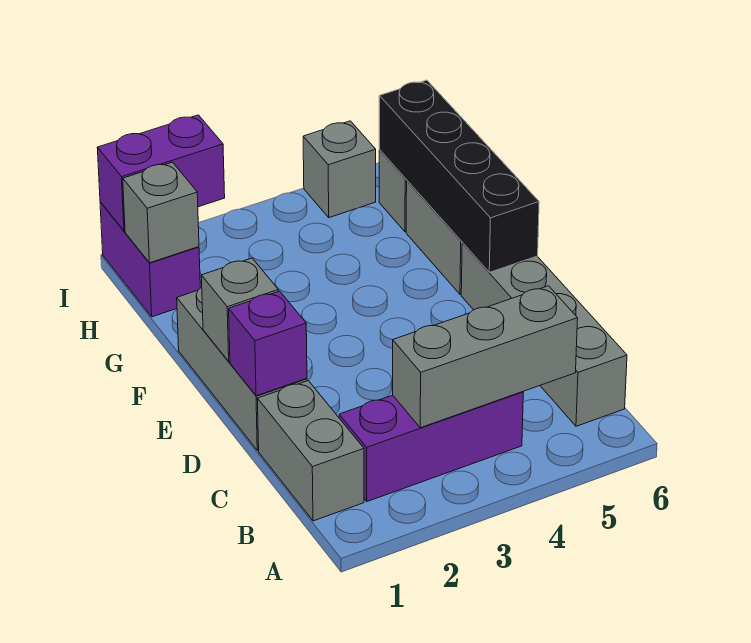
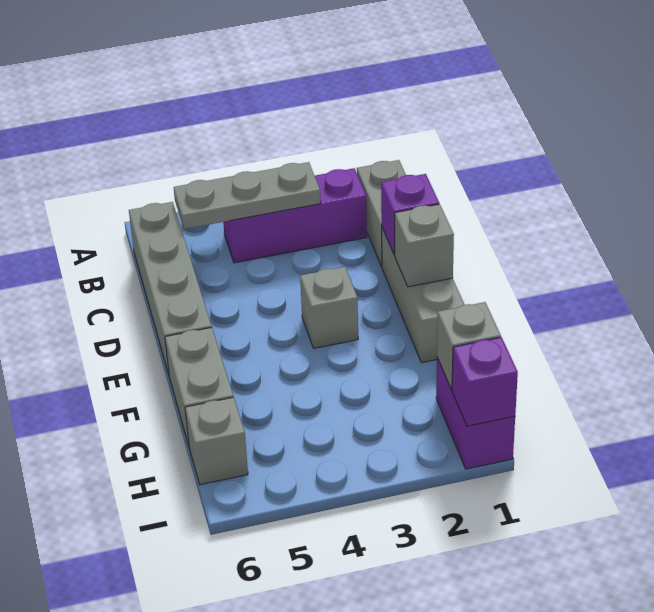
grey 1x3 brick [393,286,578,428] -> grey 1x3 plate [174,162,321,229]
black 1x4 brick [379,80,539,272] -> none
purple 1x2 brick [97,115,225,231] -> purple 1x1 brick [452,337,518,426]
grey 1x1 brick [303,121,376,218] -> grey 1x1 brick moved to [300,267,358,348]

